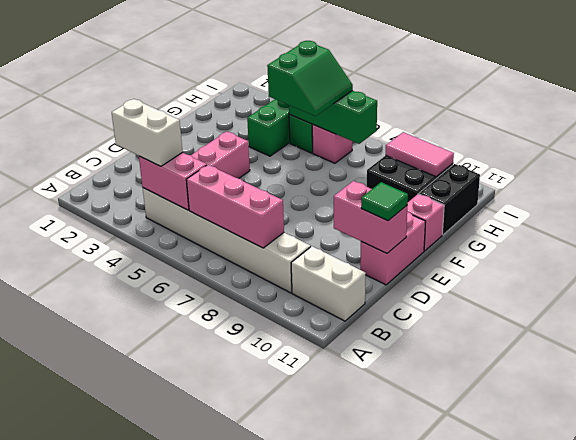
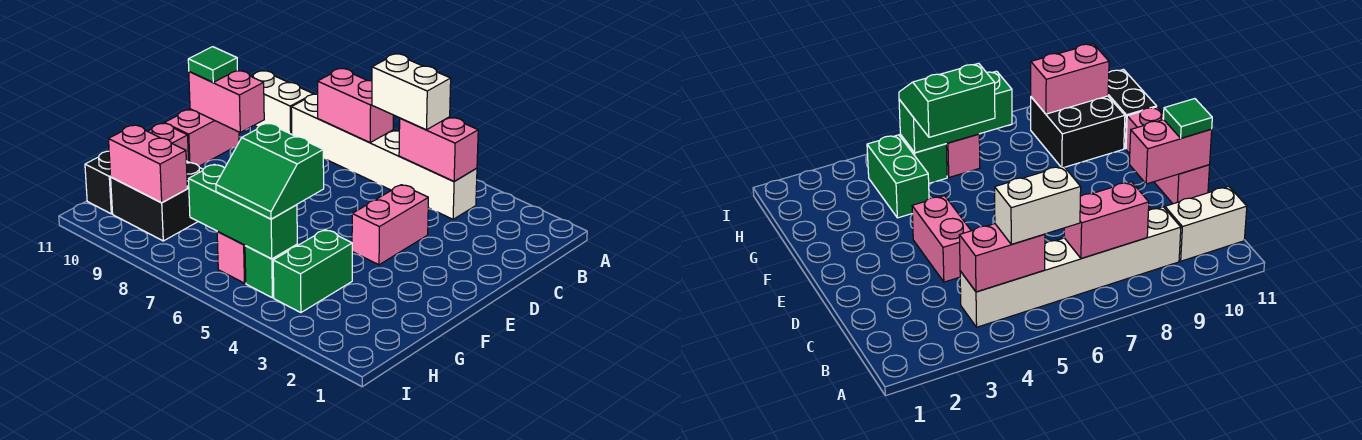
white 1x2 brick [112,99,183,166] -> white 1x2 brick moved to [372,54,451,130]
pink 1x3 brick [186,165,284,248] -> pink 1x2 brick [318,69,393,143]
green 2x2 slope [267,41,353,116] -> green 2x2 slope turned to [216,124,324,219]
pink 1x2 tile [386,132,454,177] -> pink 1x2 brick [109,125,187,203]

